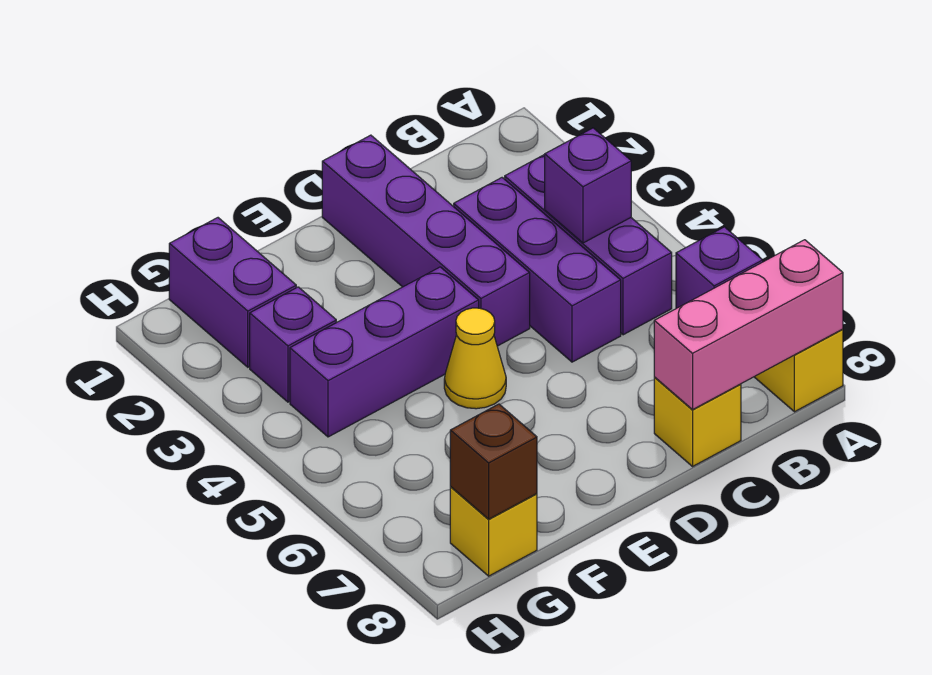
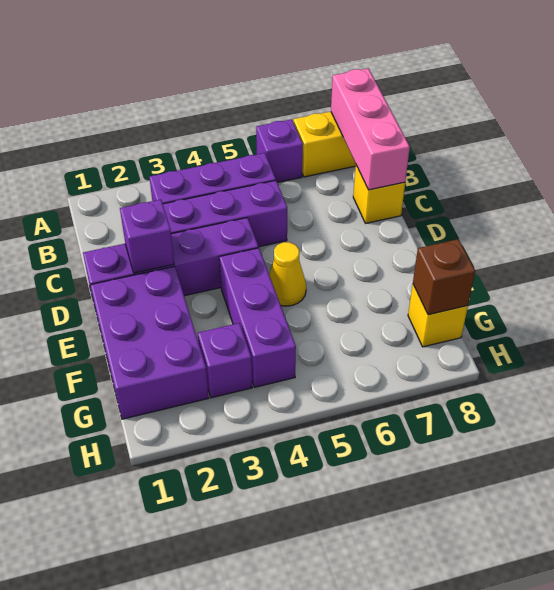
purple 1x1 brick [545,128,631,243] -> purple 1x1 brick moved to [120,200,174,273]
purple 1x2 brick [169,218,296,367] -> purple 2x3 brick [91,266,209,419]

